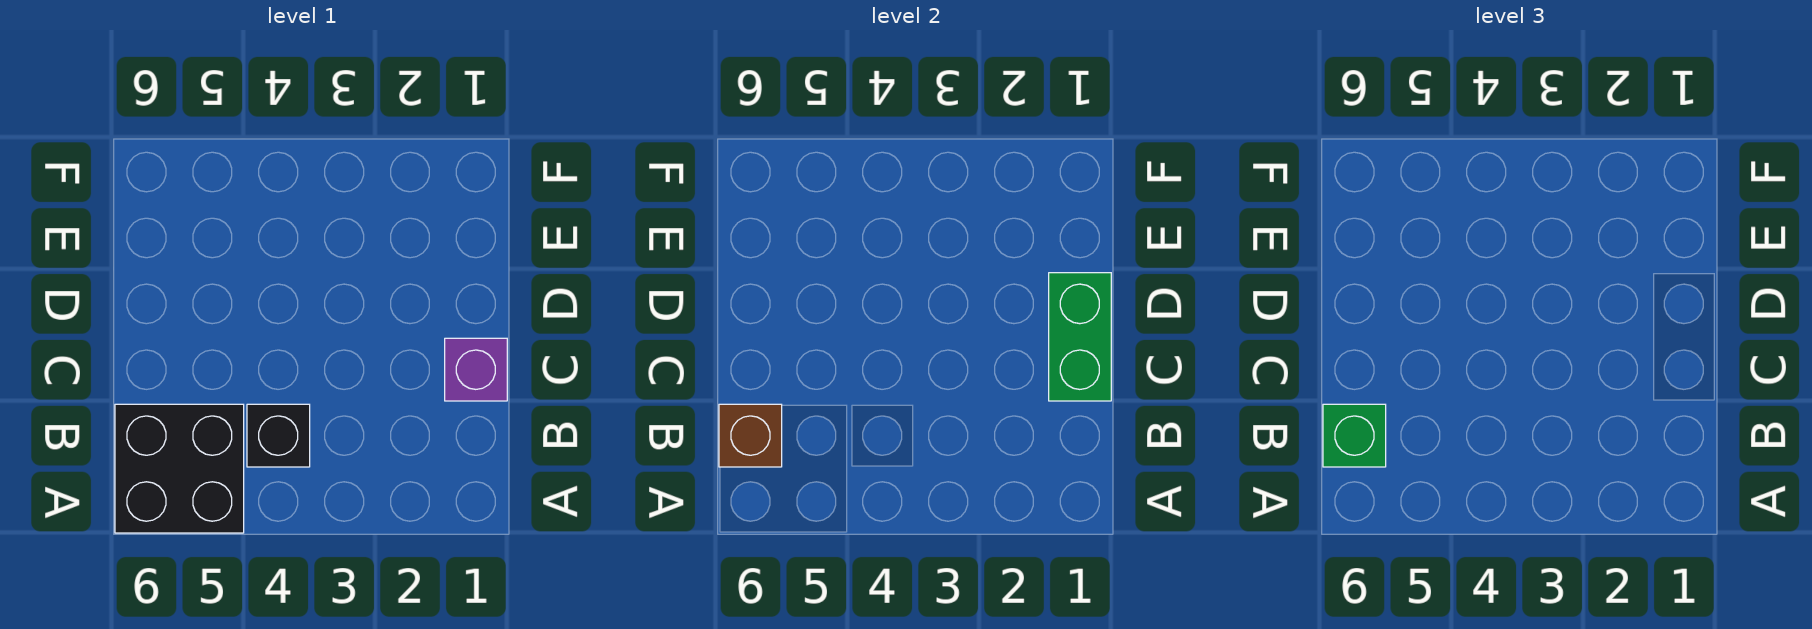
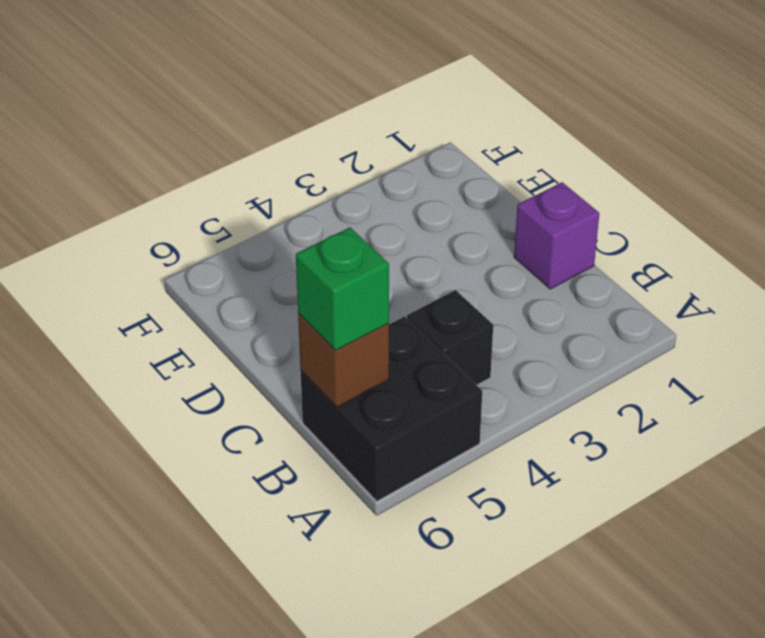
green 1x2 brick [1049,273,1111,401] -> none

